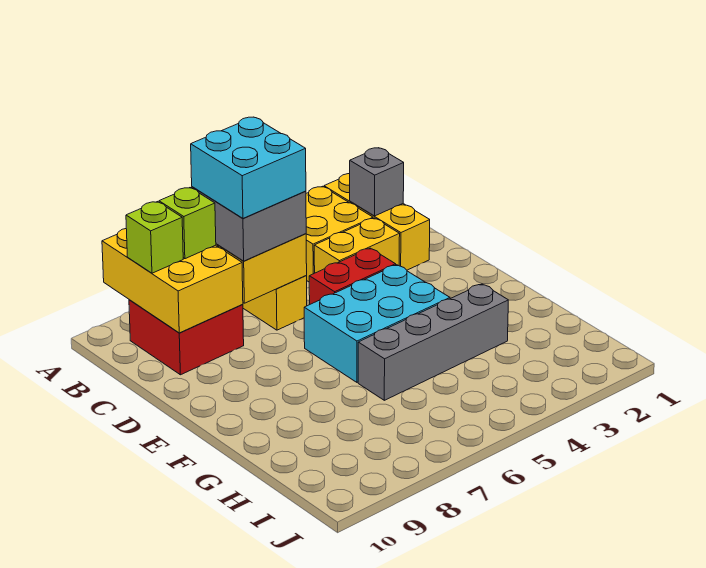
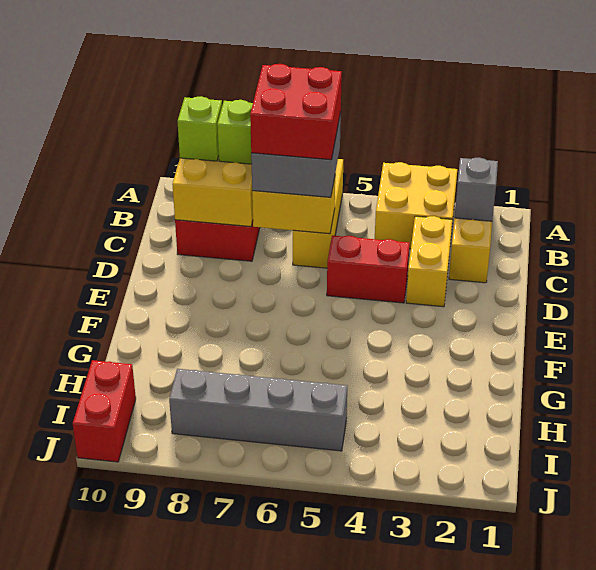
cyan 2x2 brick [191,117,306,218] -> red 2x2 brick [250,64,342,160]
yellow 1x2 brick [314,218,400,273] -> yellow 1x2 brick turned to [406,216,452,307]
cyan 2x3 brick [304,265,450,382] -> none
grey 1x4 brick [358,284,508,400] -> grey 1x4 brick moved to [169,369,347,451]
none -> red 1x2 brick [73,360,136,462]

